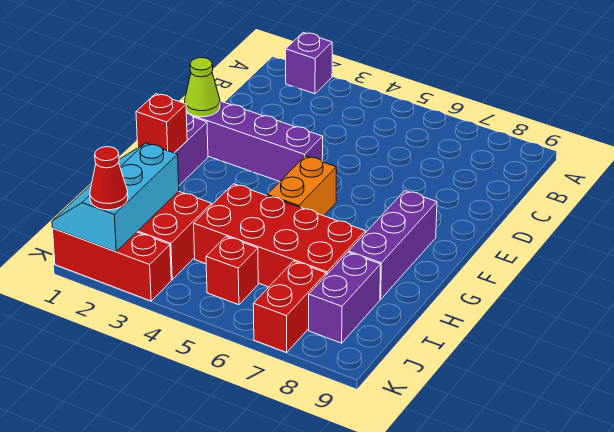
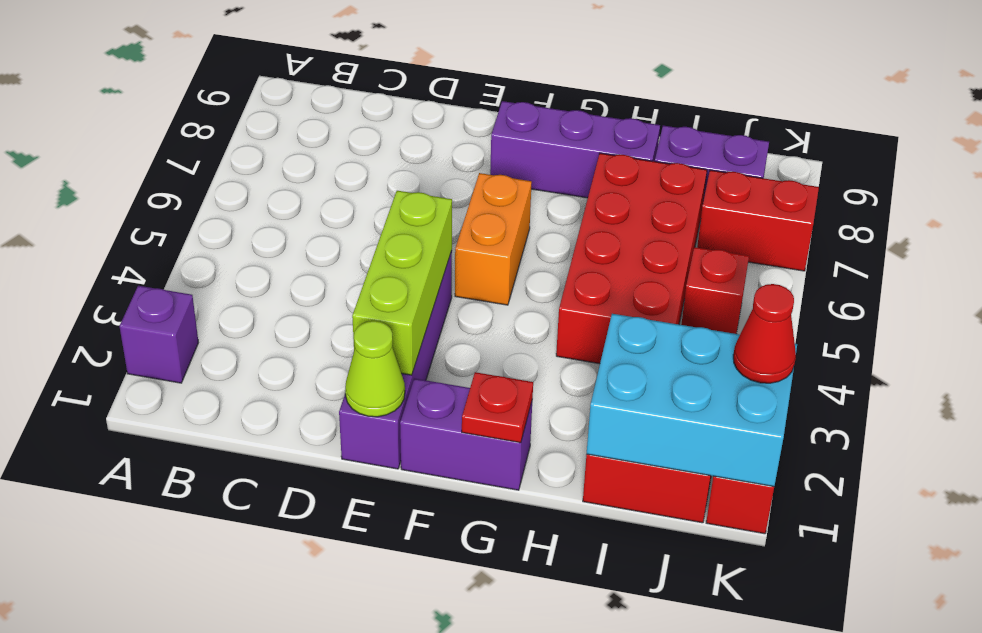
none -> lime 1x3 brick [352,191,452,375]
orange 1x2 brick [267,156,336,216] -> orange 1x2 brick turned to [455,173,532,305]
red 1x1 brick [136,94,187,153] -> red 1x1 plate [462,372,533,443]
cyan 2x3 slope [52,143,179,252] -> cyan 2x3 brick [587,314,797,487]

